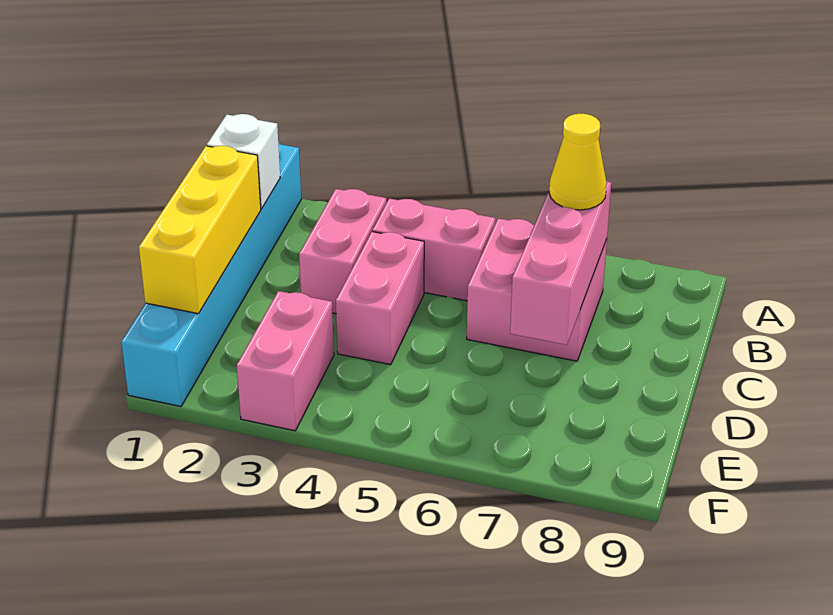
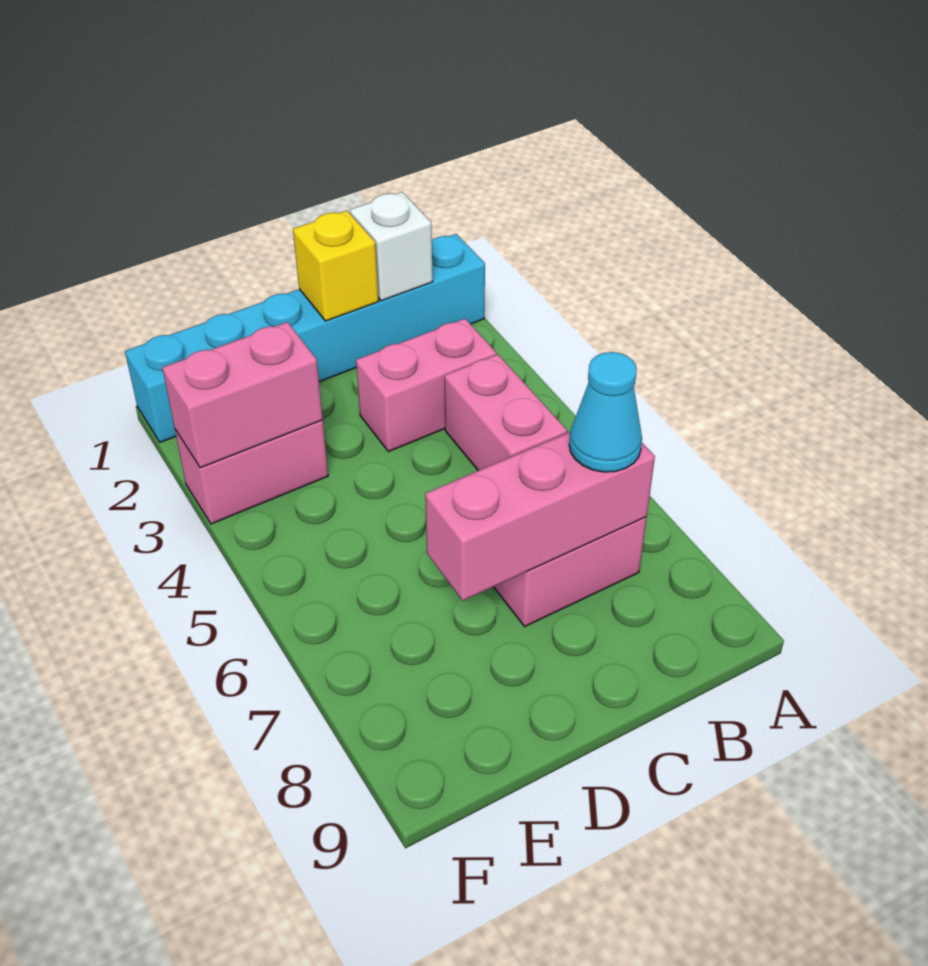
yellow 1x1 cone [549,114,606,210] -> cyan 1x1 cone [569,352,642,472]
yellow 1x3 brick [139,146,261,314] -> yellow 1x1 brick [293,211,379,321]
pink 1x2 brick [336,232,424,365] -> pink 1x2 brick moved to [162,322,323,468]

